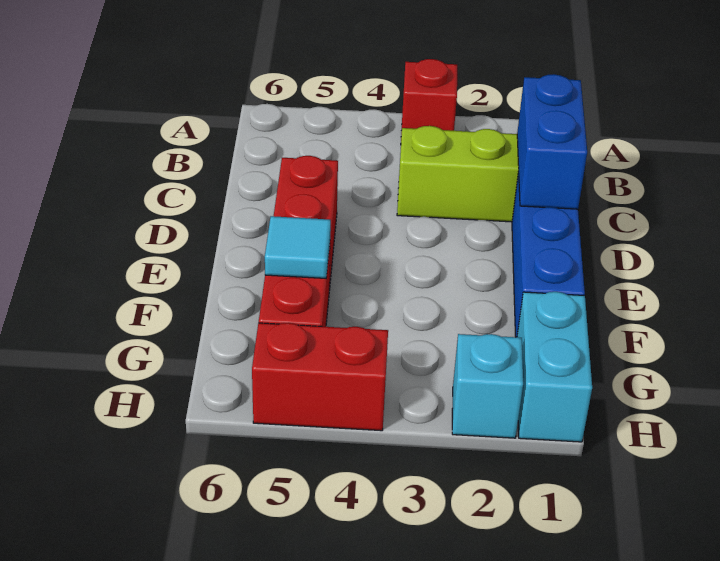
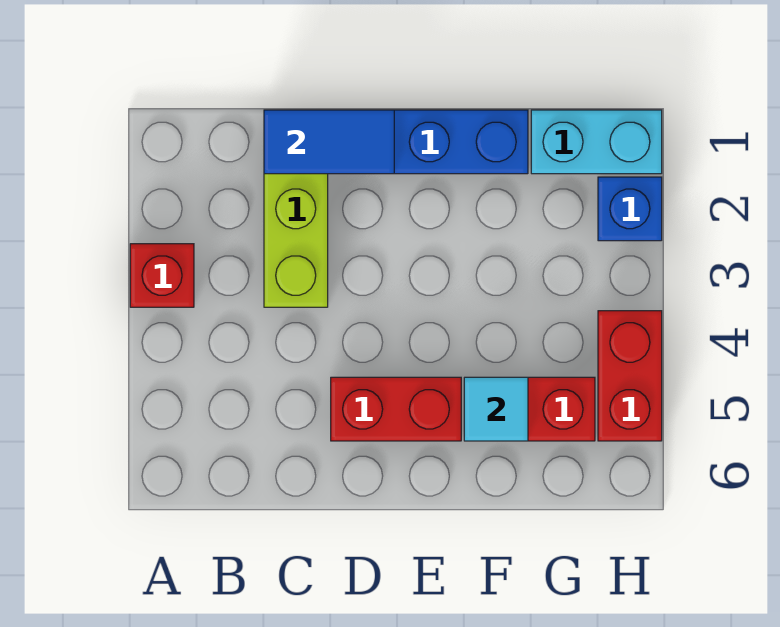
blue 1x2 brick [517,74,587,209] -> blue 1x2 tile [264,110,394,174]
cyan 1x1 brick [452,334,523,438] -> blue 1x1 brick [598,177,662,241]

